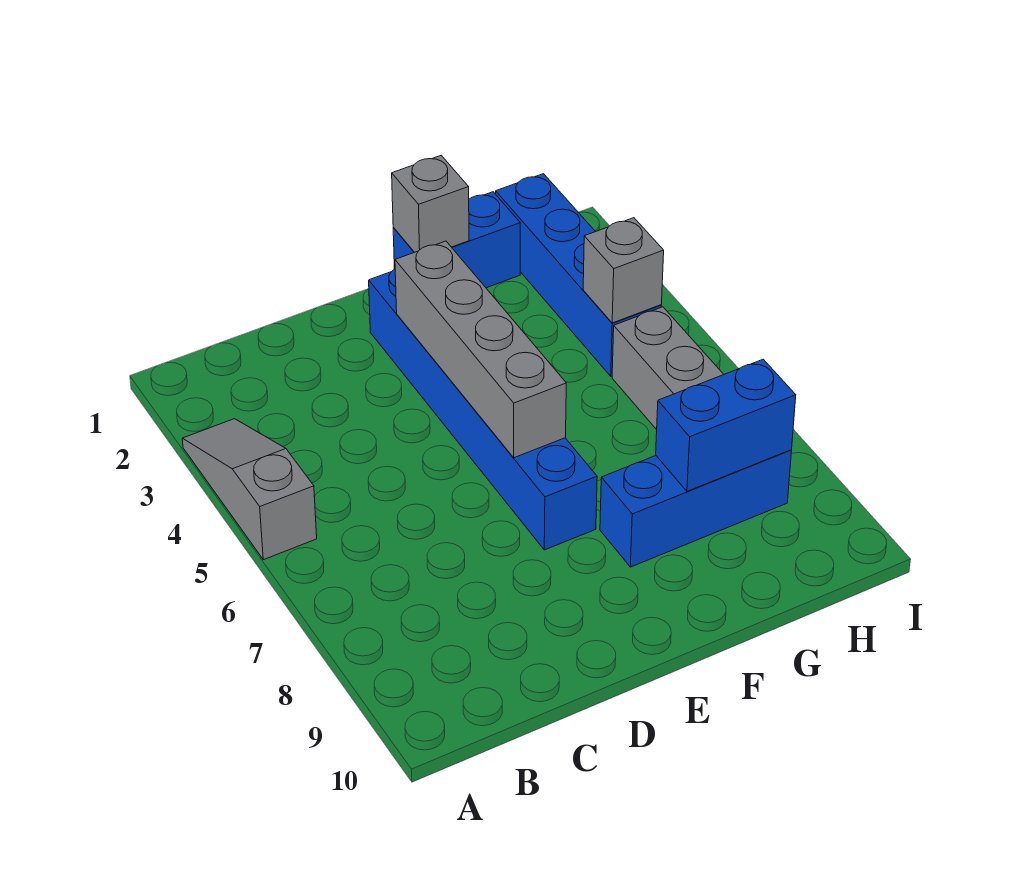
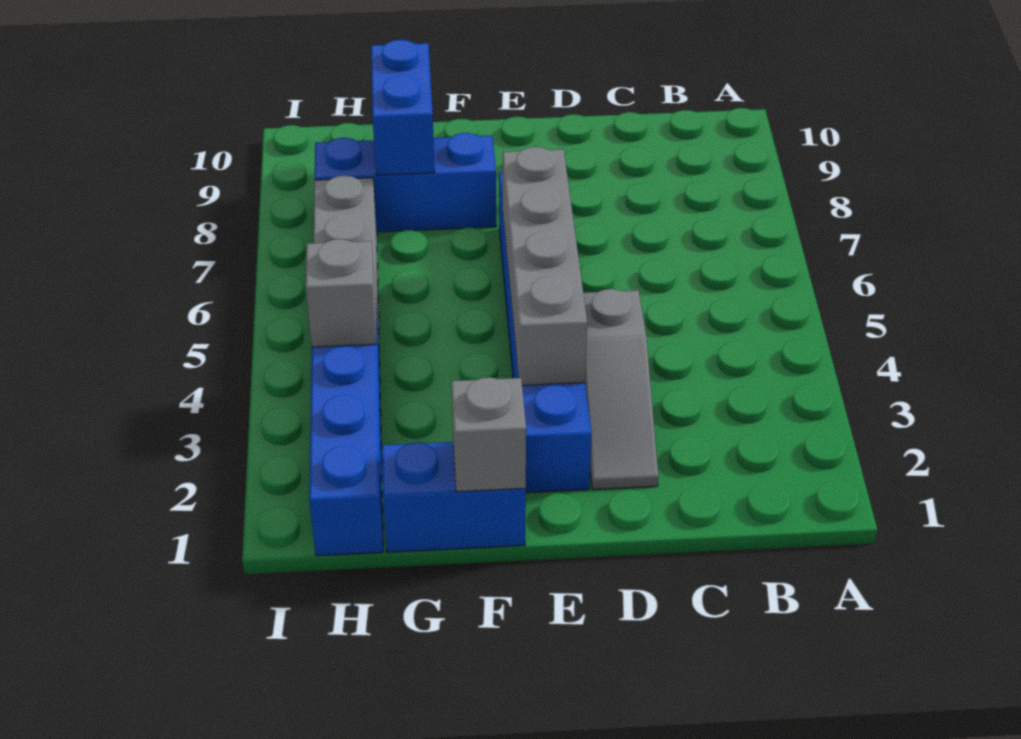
grey 1x3 slope [182,419,317,560] -> grey 1x3 slope moved to [583,289,658,489]
blue 1x2 brick [656,359,796,491] -> blue 1x2 brick turned to [371,40,435,175]

